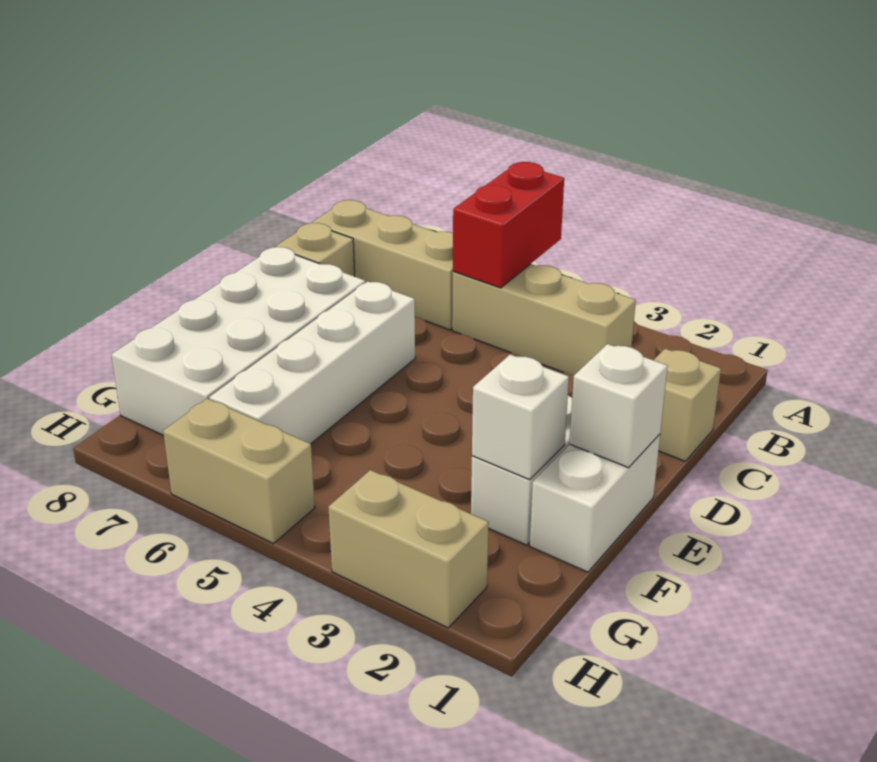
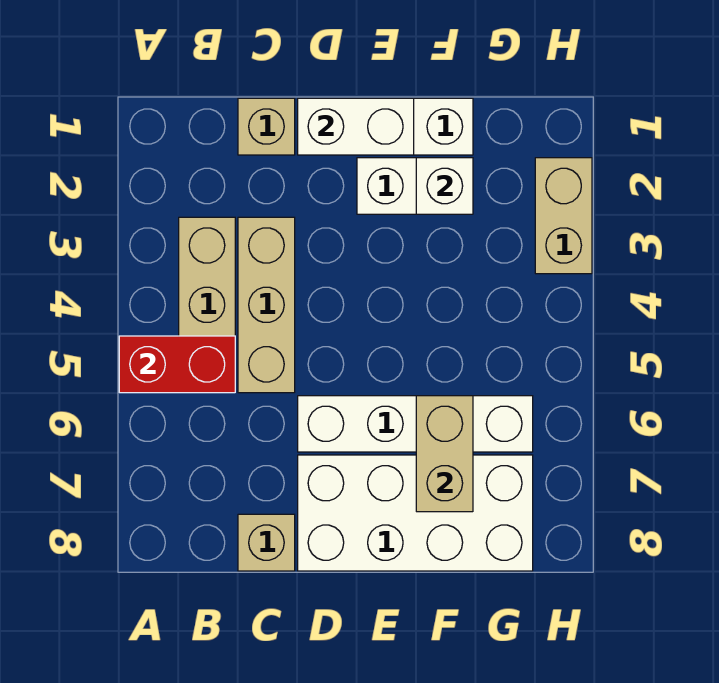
tan 1x3 brick [312,200,453,330] -> tan 1x3 brick moved to [238,217,295,393]
white 1x1 brick [569,344,668,468] -> white 1x2 brick [298,98,414,155]
tan 1x2 brick [163,399,315,543] -> tan 1x2 brick moved to [416,396,473,512]

